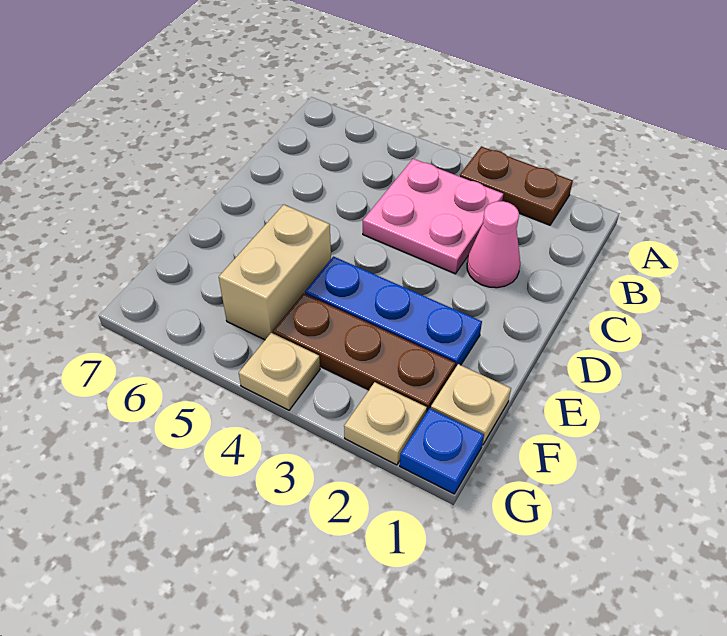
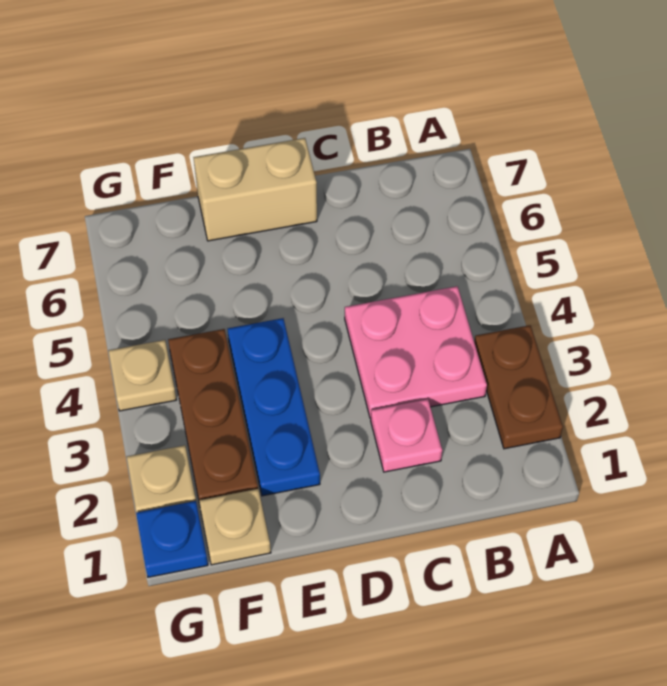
pink 1x1 cone [467,201,520,288] -> pink 1x1 plate [371,399,442,472]
tan 1x2 brick [219,205,331,340] -> tan 1x2 brick moved to [193,138,317,241]

